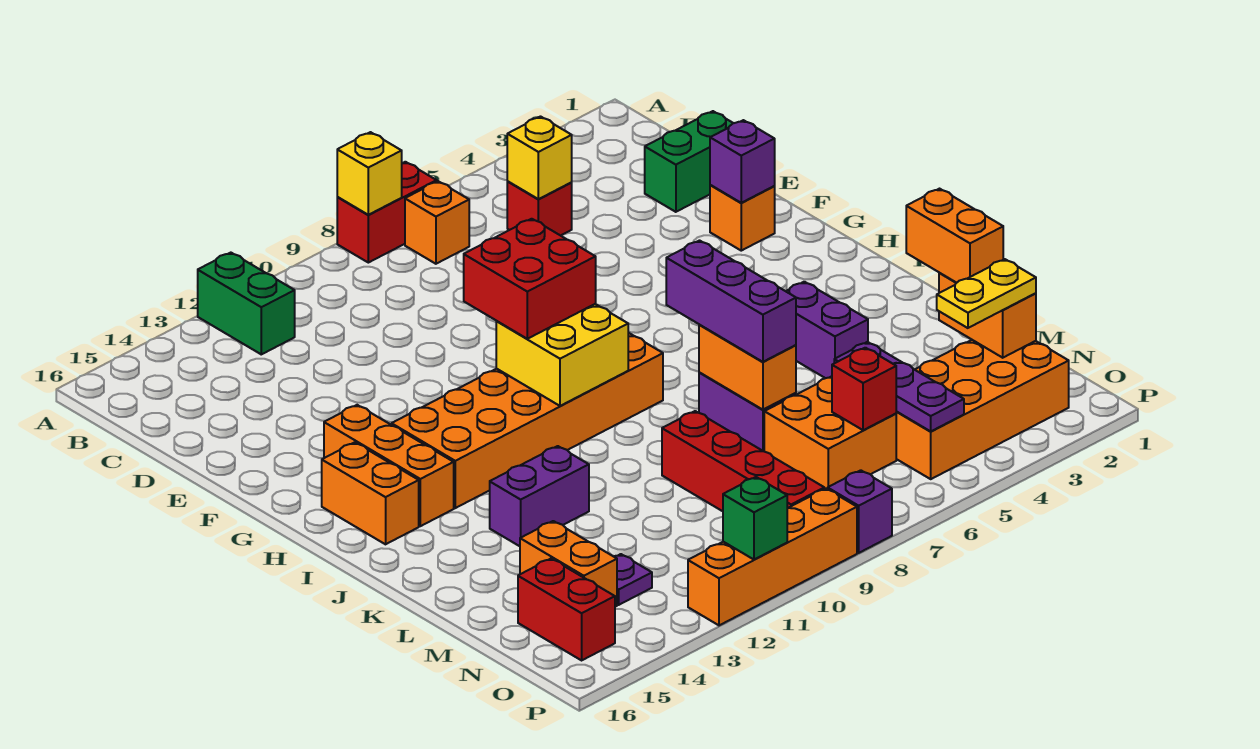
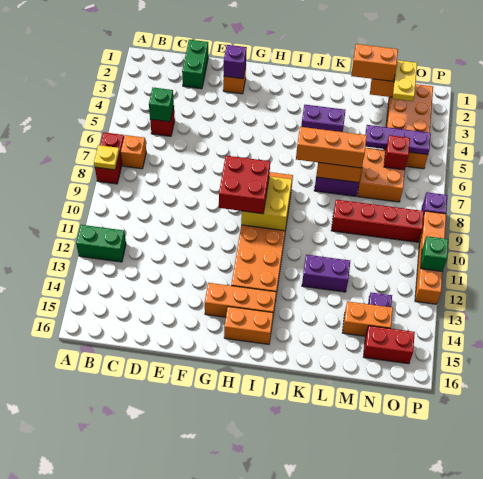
yellow 1x1 brick [337,132,402,215] -> yellow 1x1 plate [94,145,119,170]
yellow 1x1 brick [507,117,572,199] -> green 1x1 brick [149,88,174,122]
purple 1x3 brick [666,241,796,362] -> orange 1x3 brick [296,127,367,168]
purple 1x2 brick [490,446,589,546] -> purple 1x2 brick turned to [302,255,350,292]

